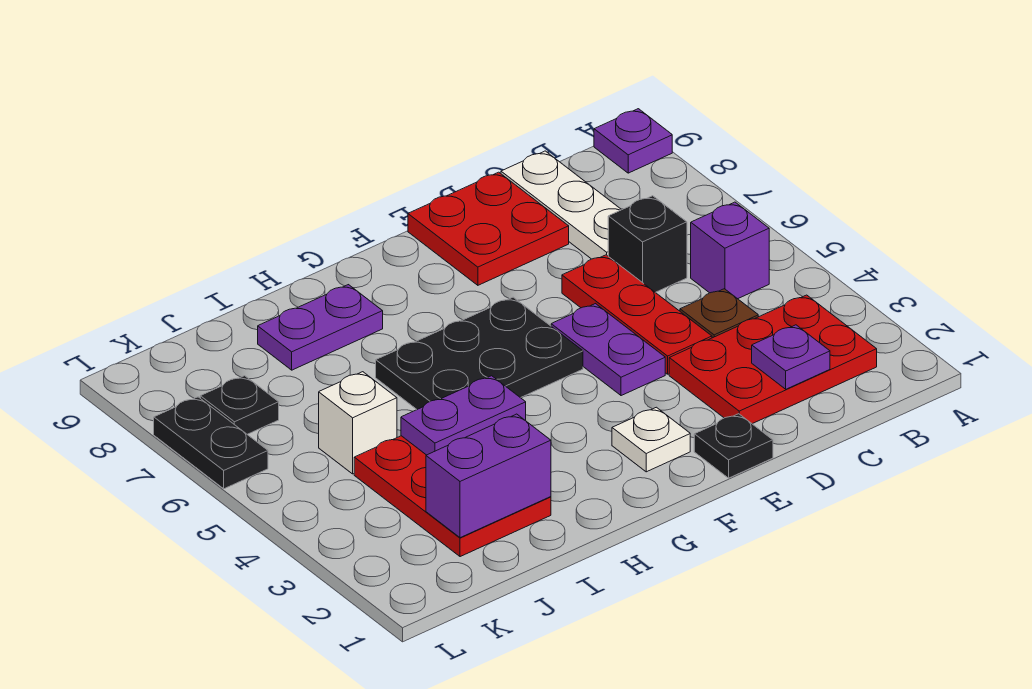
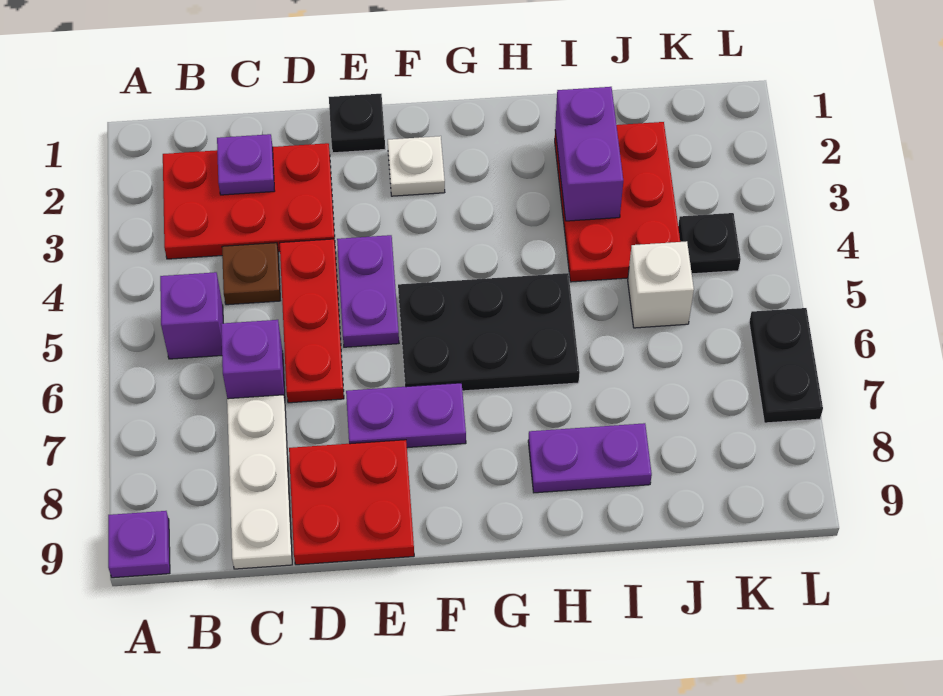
black 1x1 brick [608,196,687,292] -> purple 1x1 brick [221,320,285,400]
purple 1x2 plate [401,376,526,455] -> purple 1x2 plate moved to [346,383,466,448]
purple 1x2 brick [426,414,551,538] -> purple 1x2 brick turned to [555,87,623,221]
black 1x1 plate [200,376,279,434] -> black 1x1 plate moved to [678,213,741,274]

